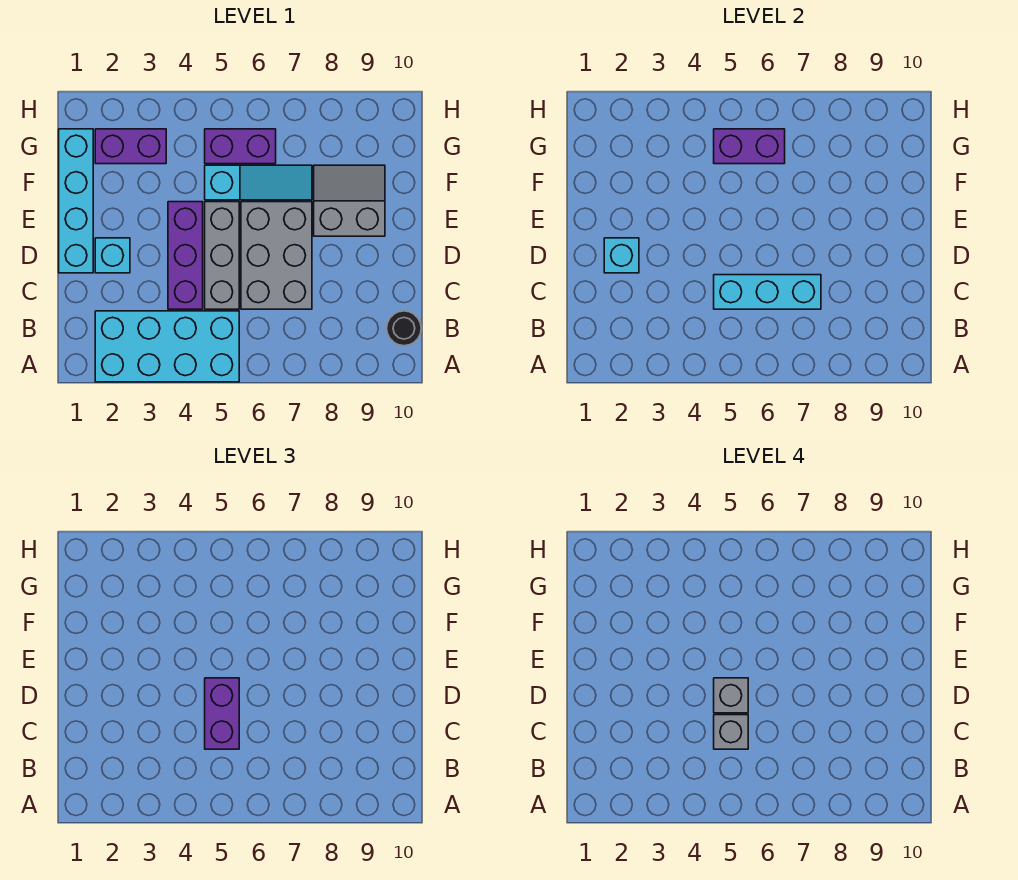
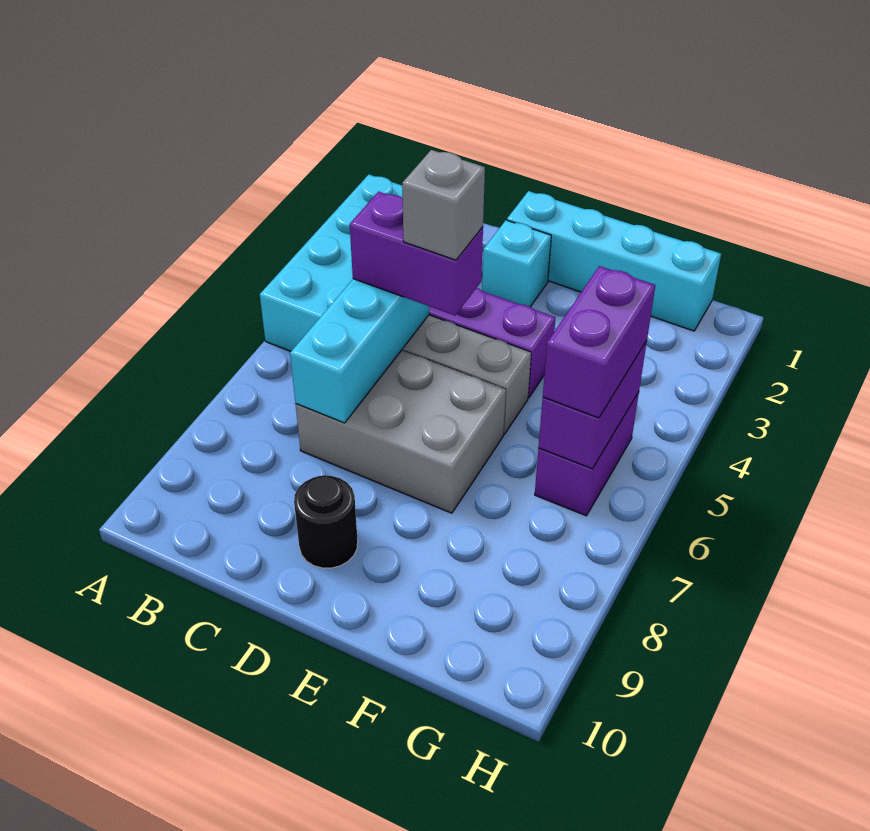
black 1x1 round brick [387,311,421,346] -> black 1x1 round brick moved to [294,475,358,568]
grey 1x1 brick [714,715,748,749] -> none
cyan 1x1 brick [604,238,639,273] -> none
grey 2x2 slope [314,165,385,236] -> none
cyan 1x3 slope [205,165,312,200] -> none
purple 1x2 brick [95,129,166,164] -> purple 1x2 brick moved to [543,266,655,418]

